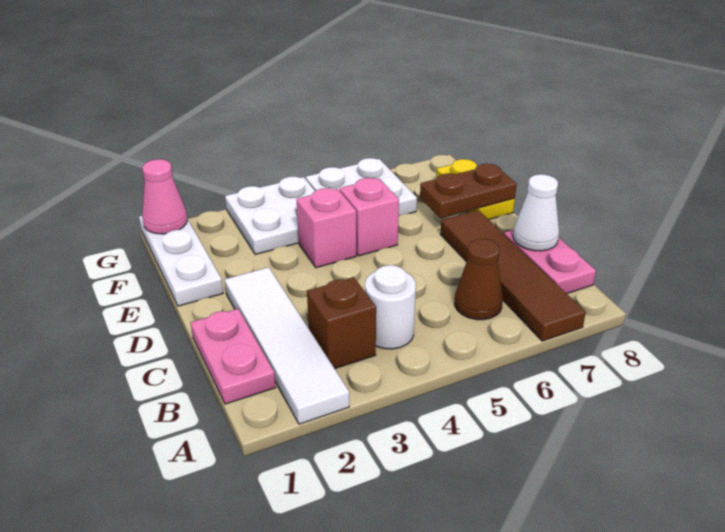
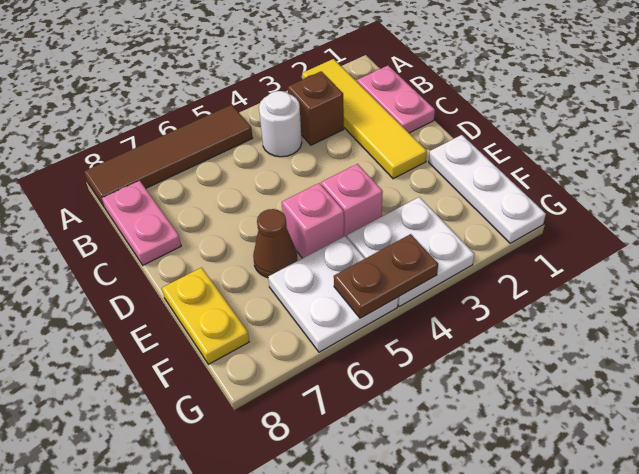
white 1x4 tile [225,267,349,424] -> yellow 1x4 tile [302,59,427,179]
brown 1x4 tile [440,210,586,341] -> brown 1x4 tile turned to [84,105,253,208]
brown 1x1 cone [455,239,503,320] -> brown 1x1 cone moved to [253,209,297,278]
white 1x1 cone [513,174,559,251] -> none
brown 1x2 plate [420,164,517,218] -> brown 1x2 plate moved to [334,234,438,318]
pink 1x1 cone [142,159,187,234] -> none

